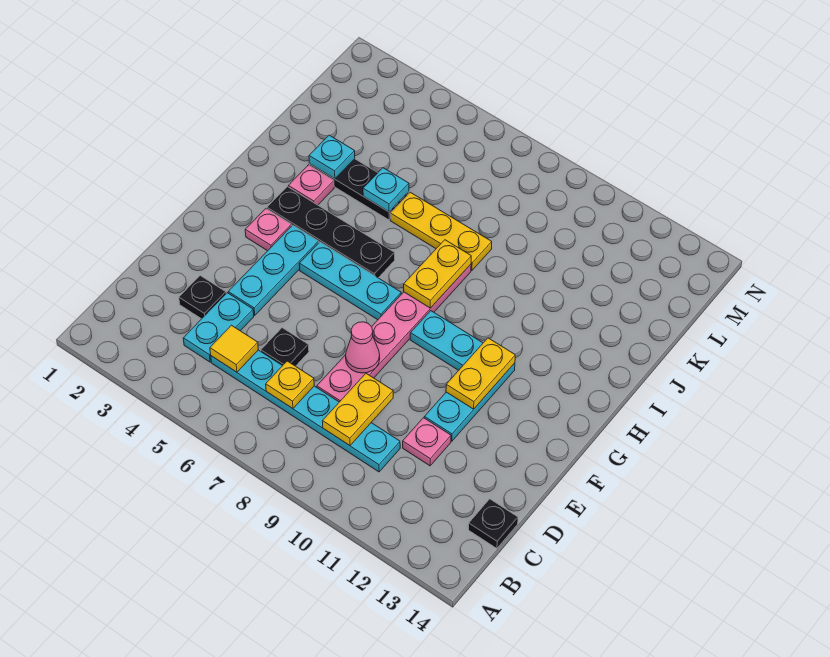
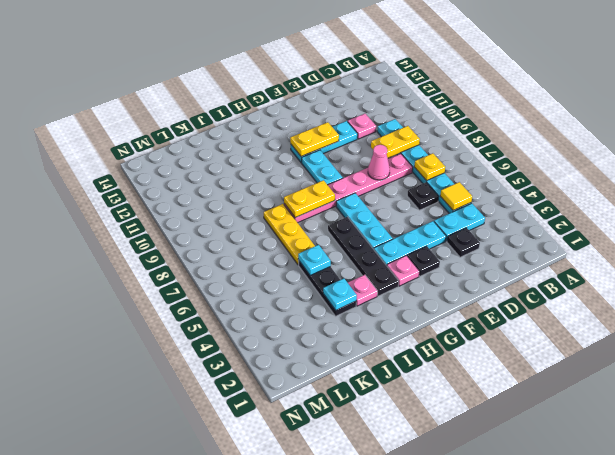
black 1x1 plate [469,499,518,548] -> black 1x1 plate moved to [408,246,440,276]

